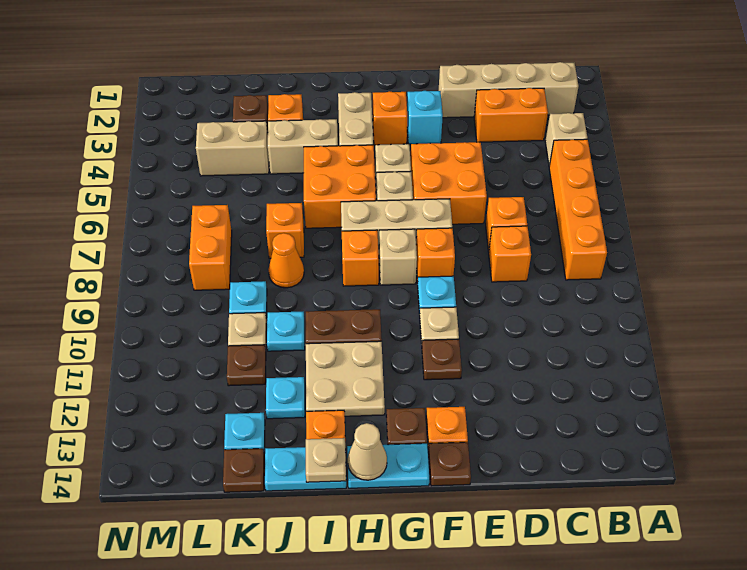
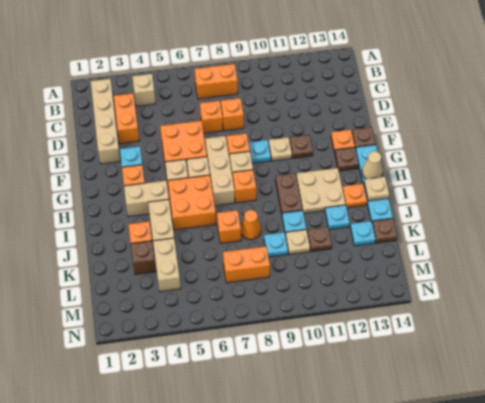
orange 1x4 brick [549,139,607,280] -> orange 1x2 brick [195,64,238,99]

